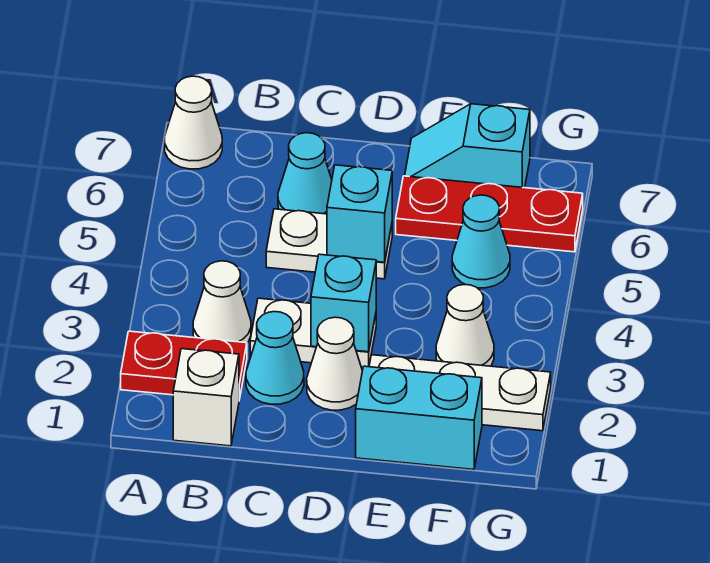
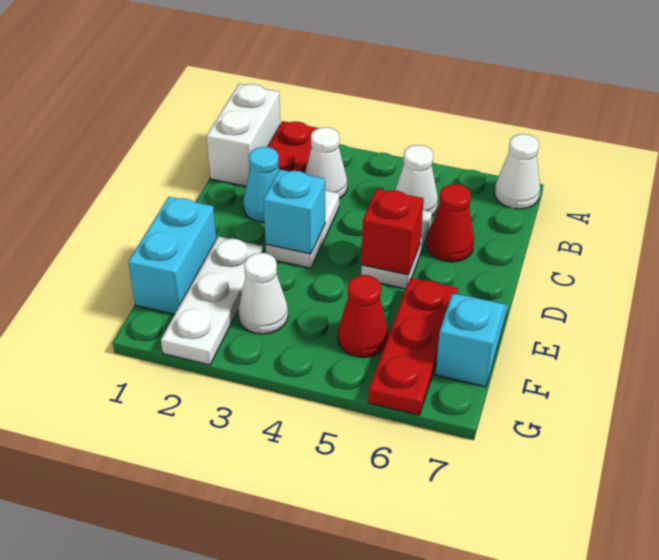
white 1x1 brick [173,349,239,446] -> white 1x2 brick [206,84,280,186]
cyan 1x1 cone [278,133,332,214] -> red 1x1 cone [427,184,474,262]
white 1x1 cone [307,317,362,410] -> white 1x1 cone moved to [395,145,438,215]
cyan 1x1 brick [327,165,392,262] -> red 1x1 brick [362,189,424,275]
cyan 1x1 cone [452,195,510,288] -> red 1x1 cone [338,275,388,358]

